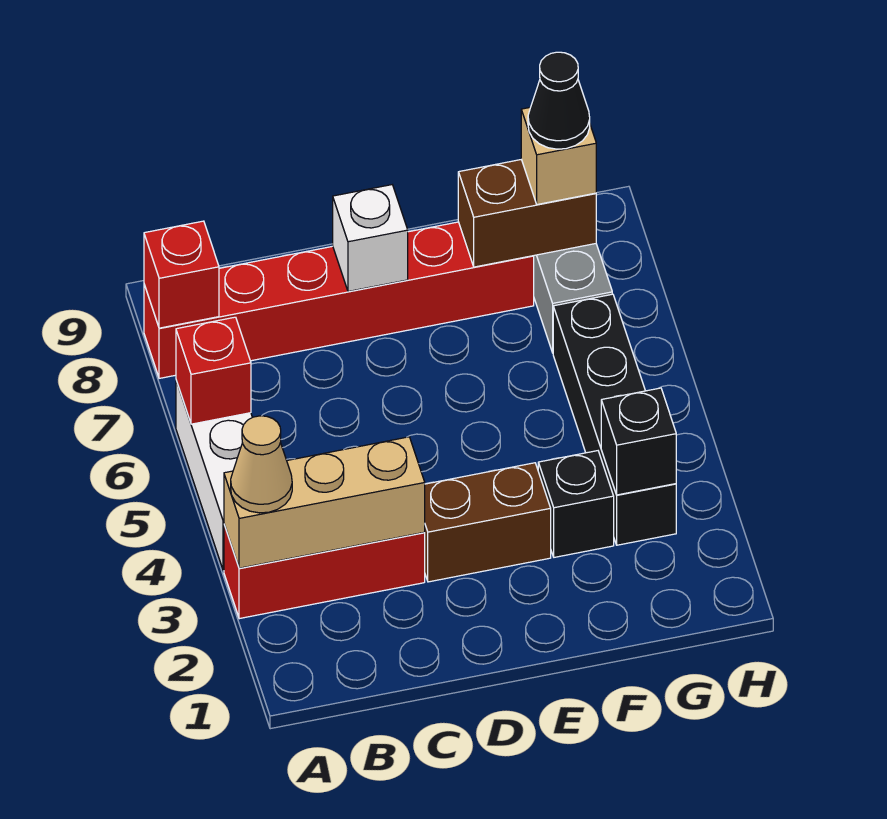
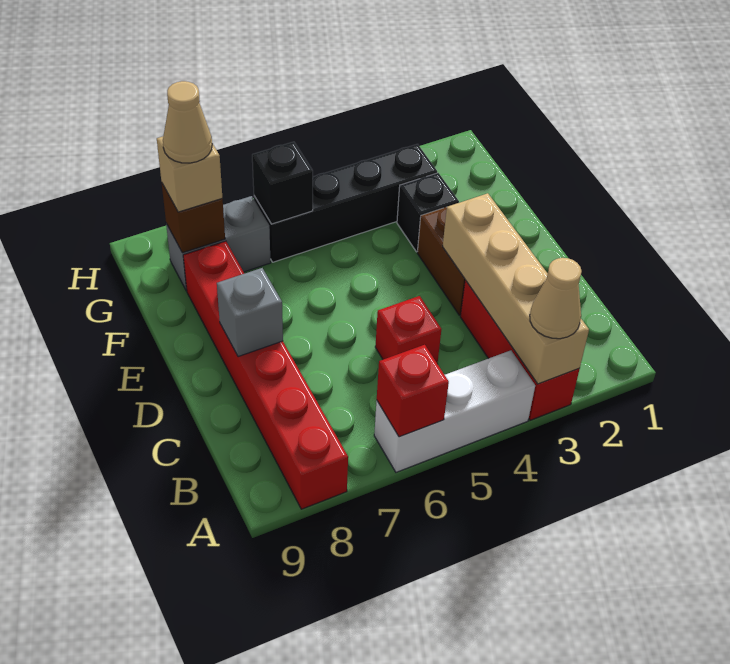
tan 1x3 brick [224,437,425,568] -> tan 1x4 brick [443,193,589,384]
red 1x1 brick [144,221,219,328] -> red 1x1 brick moved to [375,296,441,364]
white 1x1 brick [333,185,408,291] -> grey 1x1 brick [217,268,283,357]
brown 1x2 brick [458,160,596,267] -> brown 1x1 brick [162,184,225,253]
black 1x1 brick [601,388,676,495] -> black 1x1 brick moved to [252,142,313,224]
black 1x1 cone [528,52,590,149] -> tan 1x1 cone [163,81,212,163]

